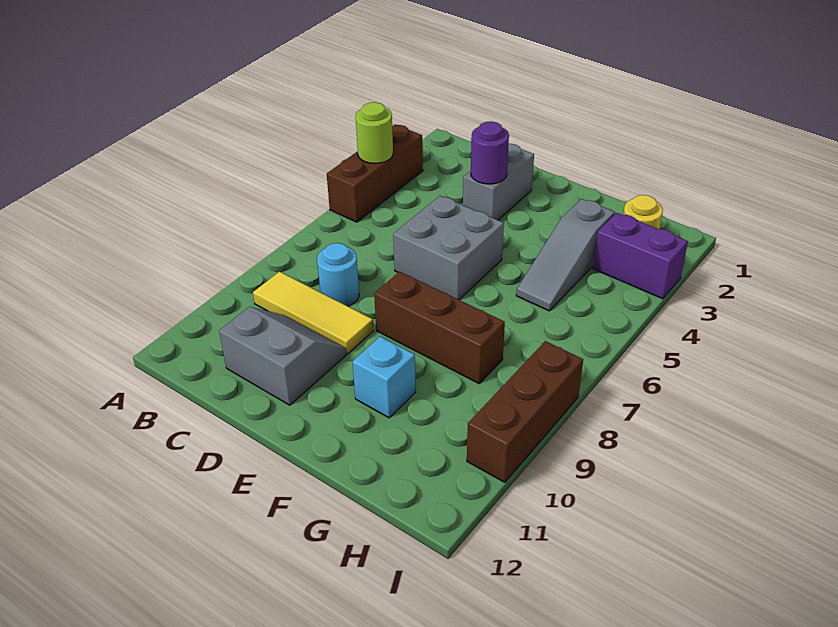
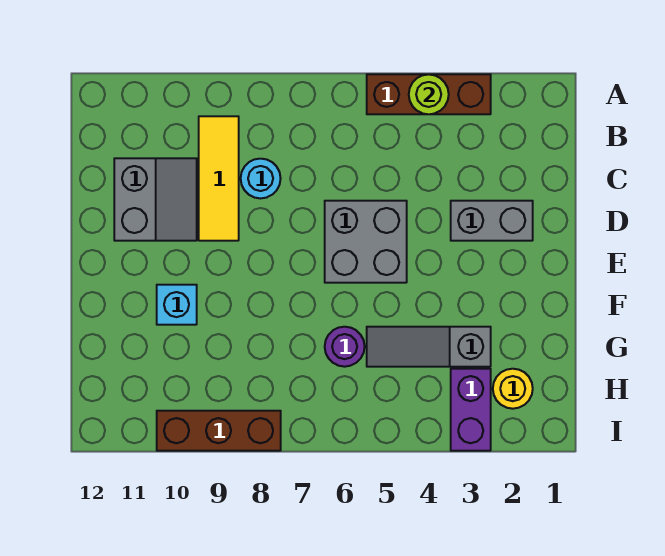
purple 1x1 round brick [471,121,509,184] -> purple 1x1 round brick moved to [325,327,365,367]
brown 1x3 brick [374,272,505,383] -> none

